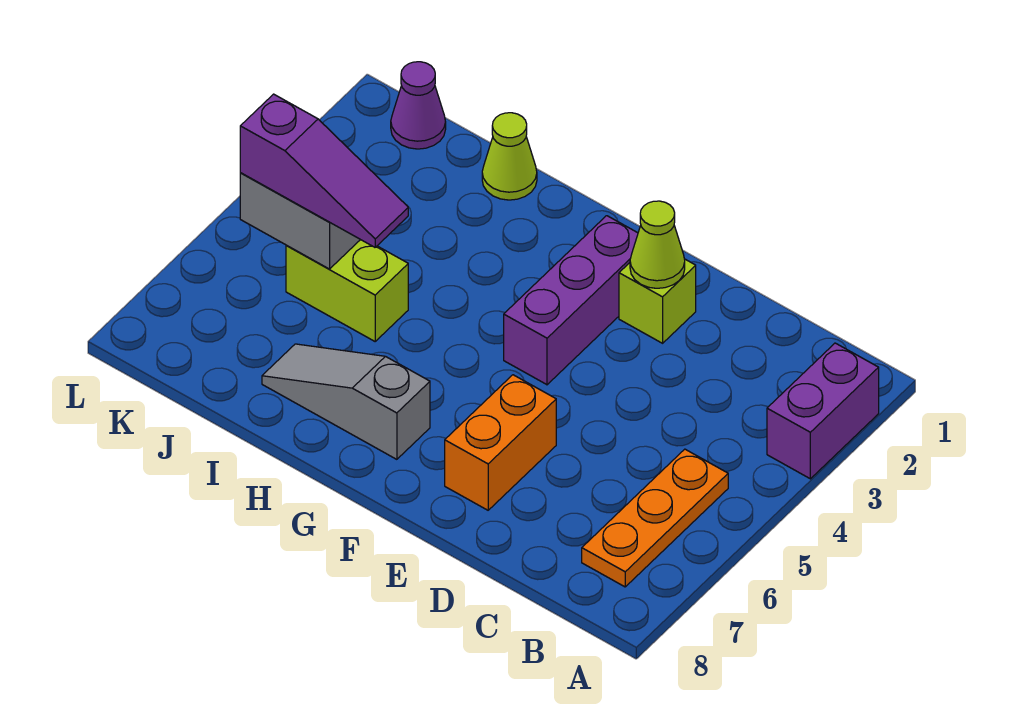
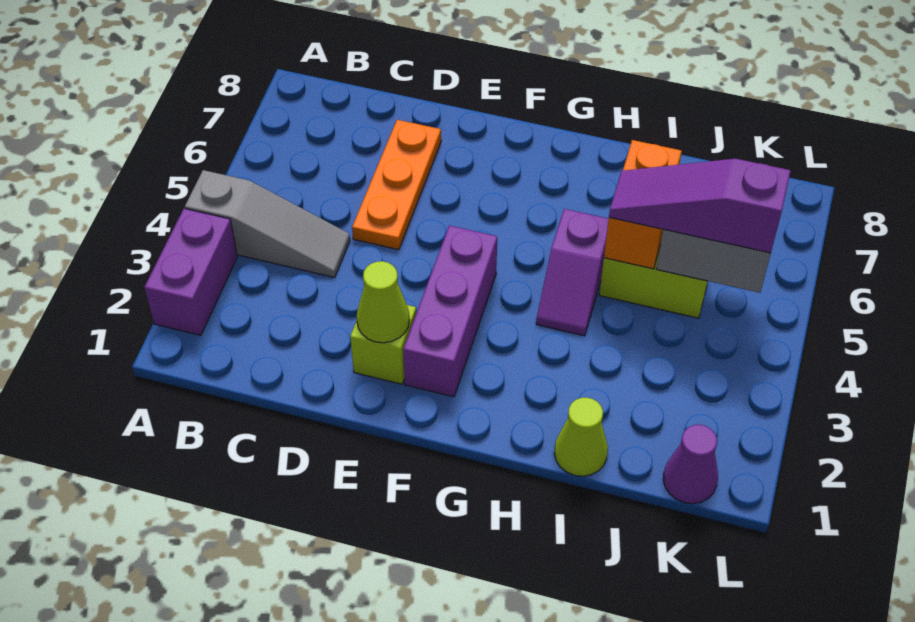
orange 1x3 plate [582,449,728,587] -> orange 1x3 plate moved to [352,120,441,250]
orange 1x2 brick [445,375,556,510] -> orange 1x2 brick moved to [604,140,682,269]
grey 1x3 slope [262,344,430,459] -> grey 1x3 slope moved to [185,170,350,277]
none -> purple 1x2 slope [536,209,609,336]

